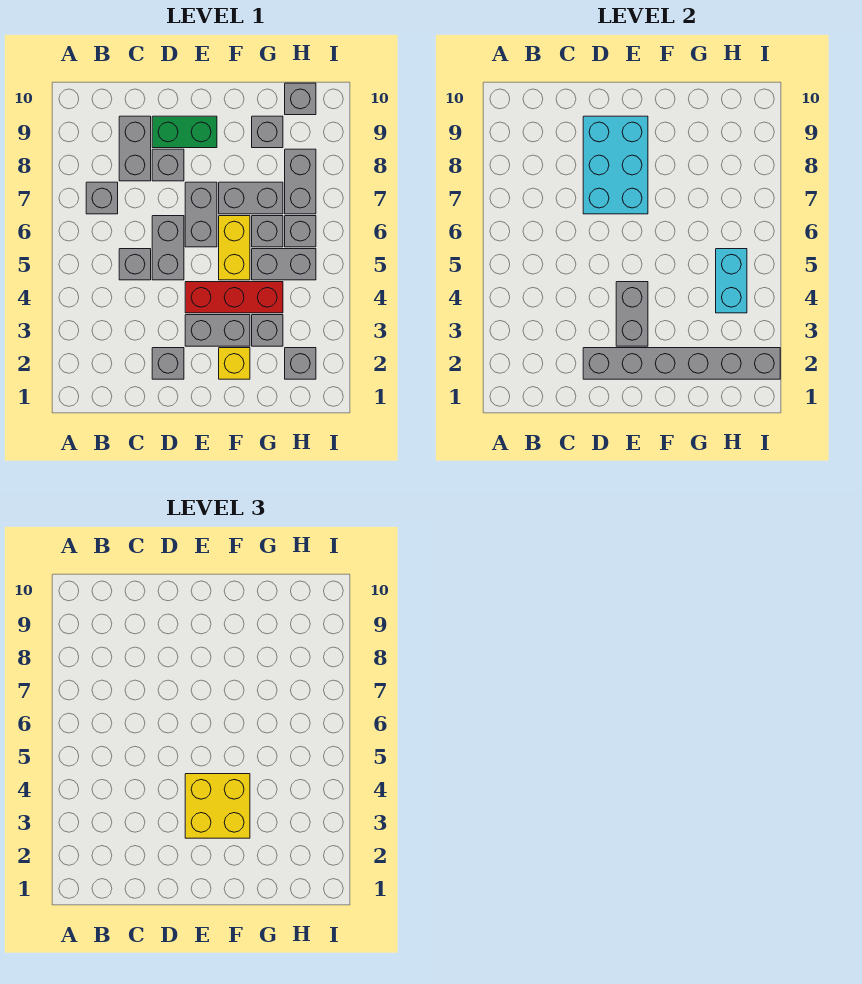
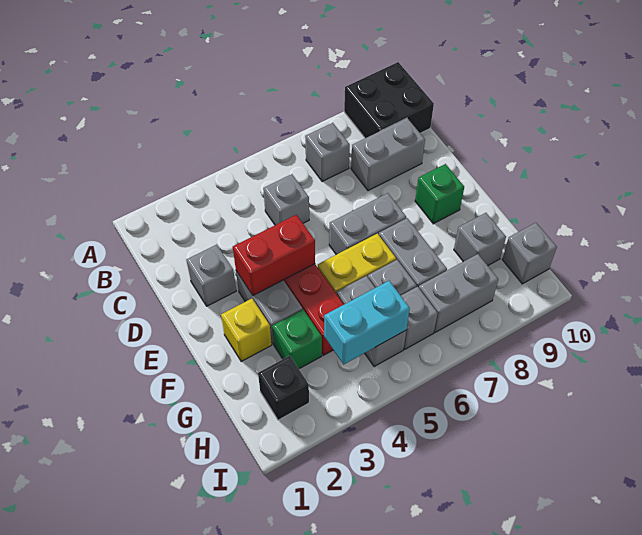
none -> black 2x2 brick [344,62,434,138]
grey 1x6 brick [583,348,780,379] -> none
grey 1x2 brick [152,216,184,280] -> none
cyan 2x3 brick [583,116,648,214] -> none
grey 1x1 brick [152,149,184,181] -> none
green 1x2 brick [152,116,217,148] -> green 1x1 brick [415,164,464,224]
grey 1x2 brick [616,282,648,346] -> red 1x2 brick [233,215,315,296]
yellow 2x2 brick [185,774,250,838] -> none
grey 1x1 brick [252,315,283,346] -> green 1x1 brick [272,309,322,369]
grey 1x1 brick [285,348,316,379] -> black 1x1 brick [258,356,309,420]

